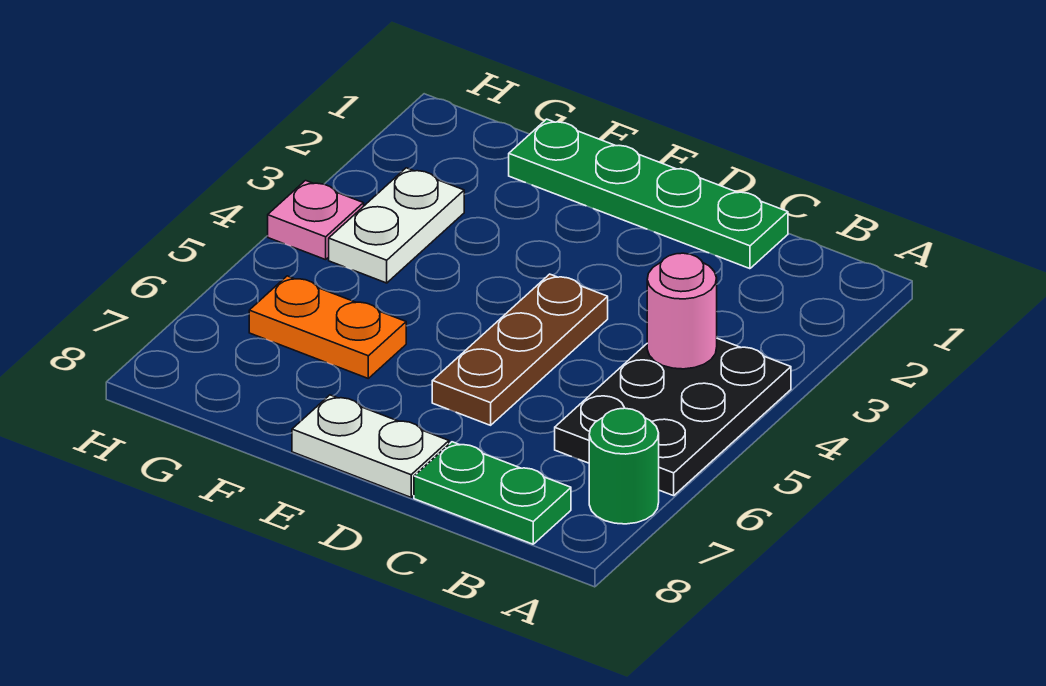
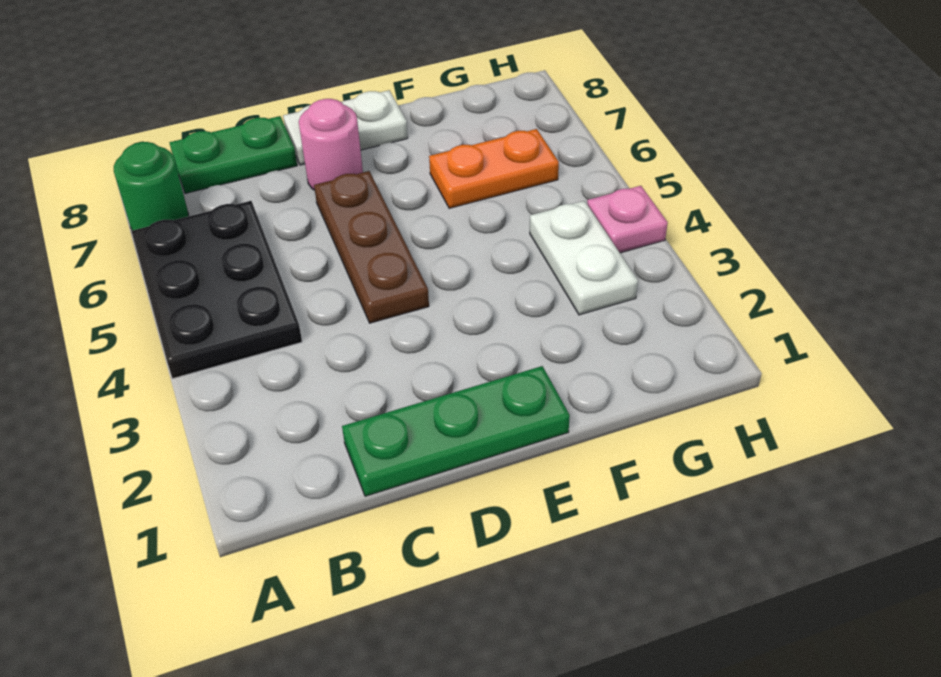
pink 1x1 round brick [647,253,717,369] -> pink 1x1 round brick moved to [299,99,363,190]
green 1x4 plate [509,119,788,269] -> green 1x3 plate [342,366,570,496]

